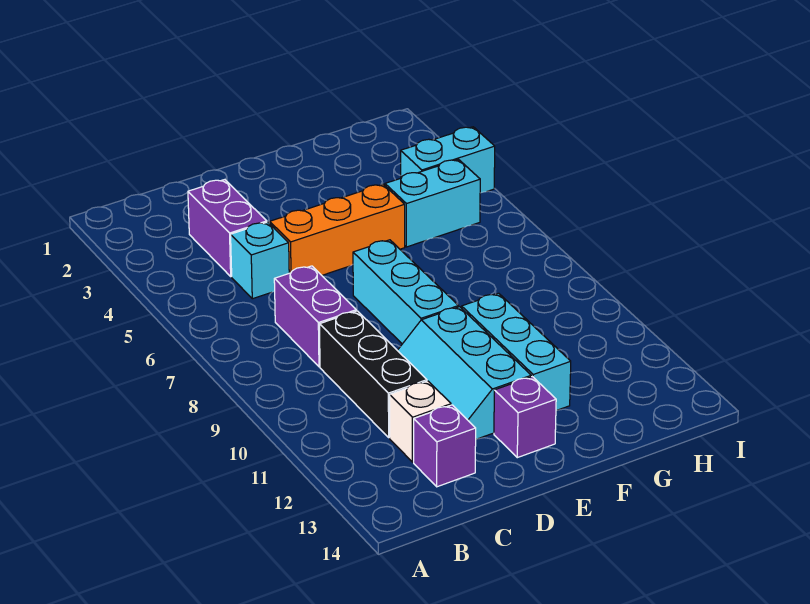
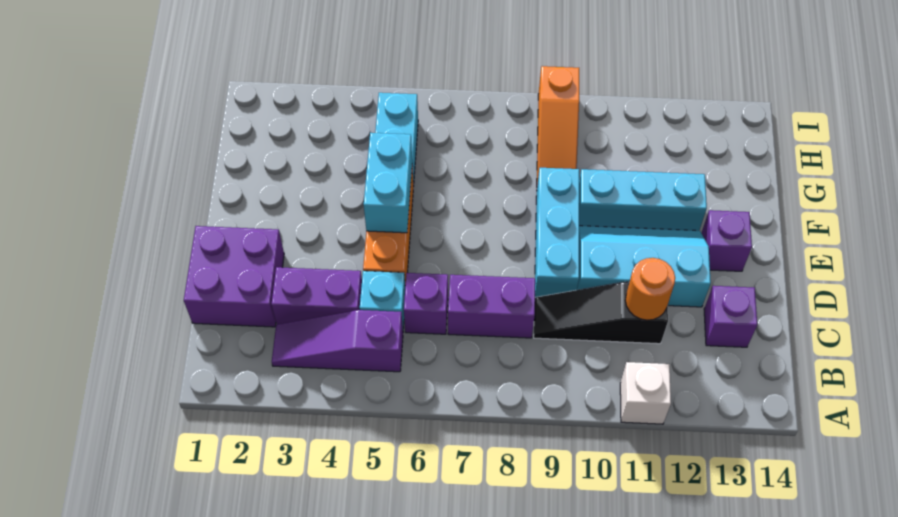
none -> purple 1x3 slope [272,310,403,372]
none -> purple 2x2 brick [184,226,284,327]
none -> purple 1x1 brick [404,273,448,334]
black 1x3 brick [320,311,427,438] -> black 1x3 slope [534,282,668,344]
none -> orange 1x1 round brick [625,258,675,320]
white 1x1 brick [390,381,451,462] -> white 1x1 brick moved to [620,362,671,424]
cyan 2x3 slope [397,307,531,439] -> cyan 2x3 slope turned to [577,226,711,307]
cyan 1x3 brick [353,240,459,344] -> cyan 1x3 brick turned to [535,168,579,297]
none -> orange 1x3 slope [537,66,579,184]
cyan 1x2 brick [401,127,495,193] -> cyan 1x2 brick moved to [364,133,412,233]

